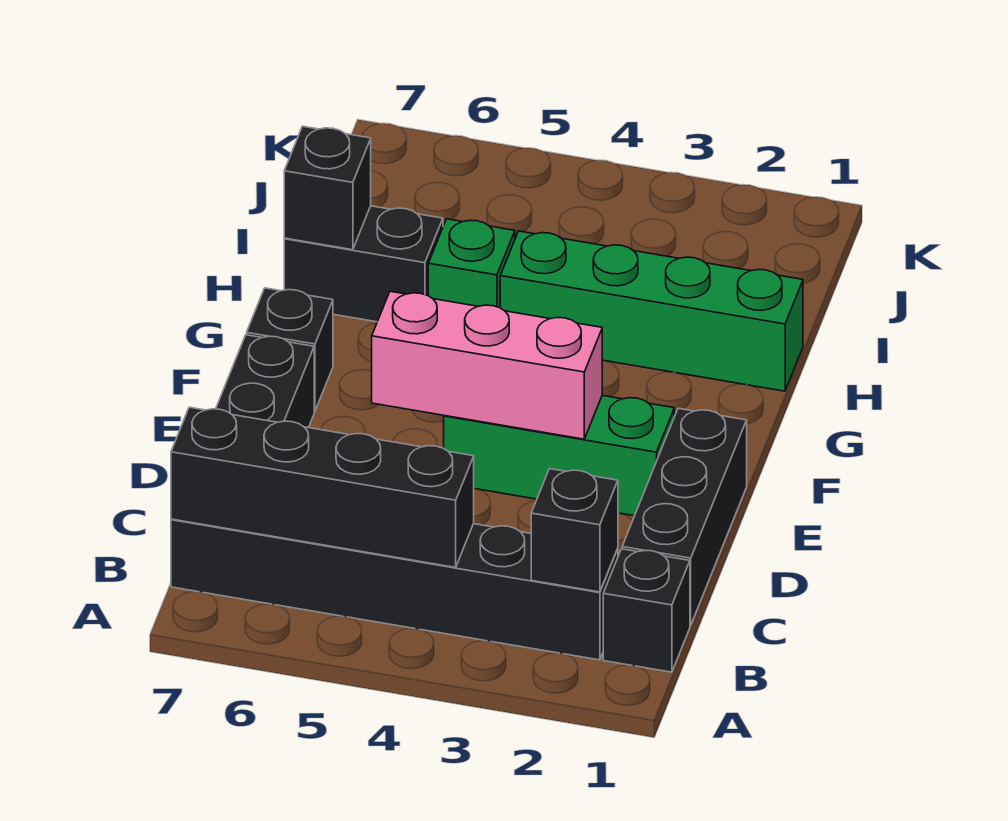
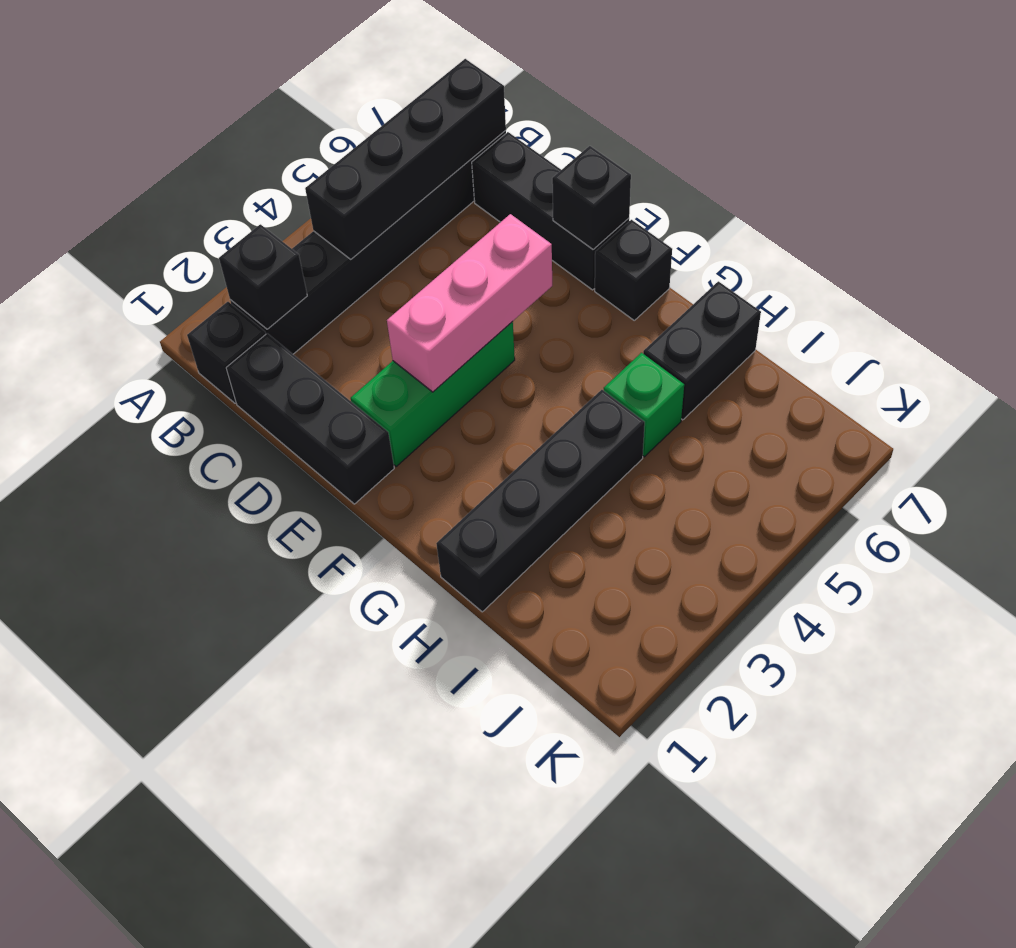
green 1x4 brick [500,231,803,391] -> black 1x4 brick [436,390,645,612]
black 1x1 brick [284,126,371,250] -> black 1x1 brick moved to [552,146,631,249]

